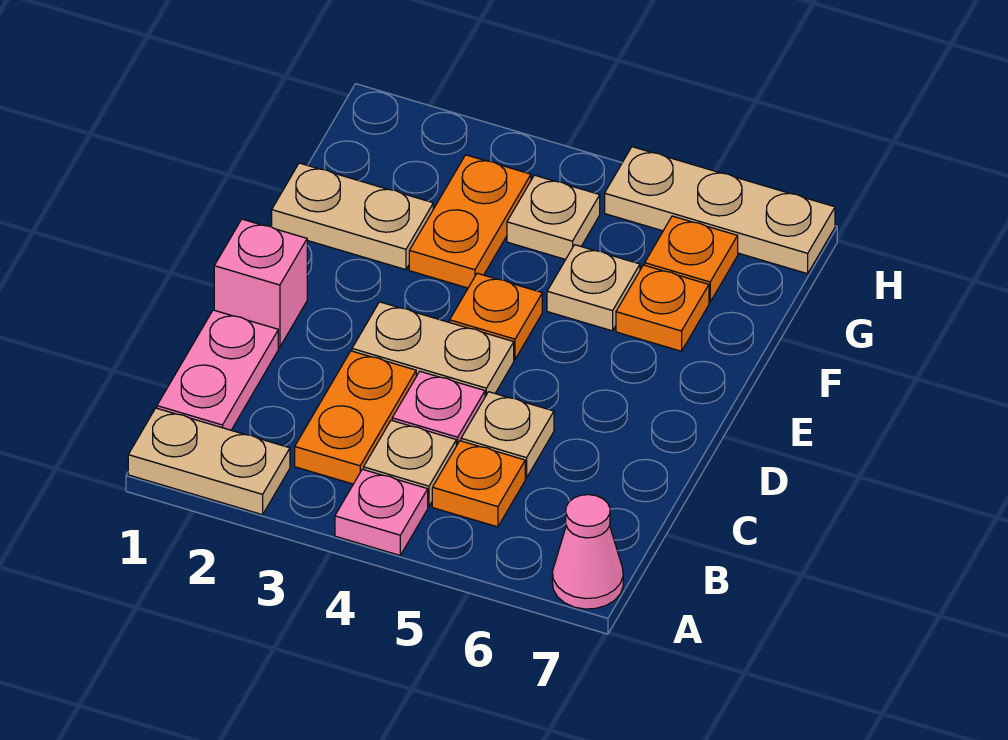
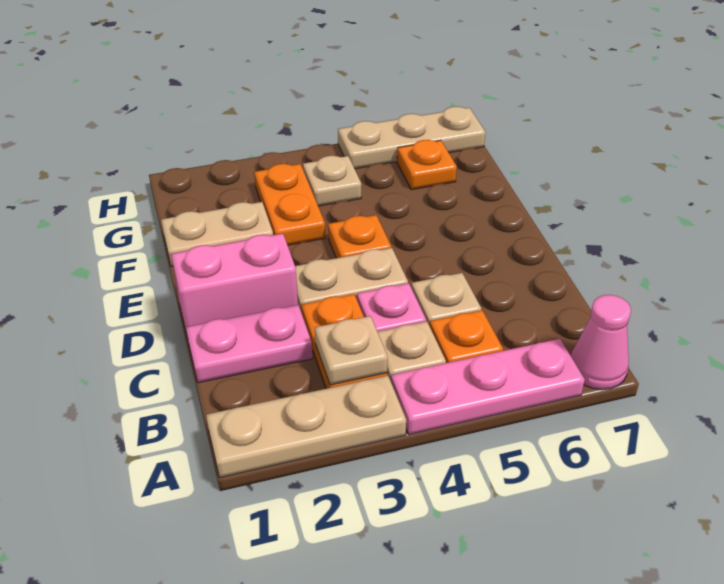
tan 1x2 plate [128,408,290,515] -> tan 1x3 plate [206,376,406,478]
pink 1x1 plate [335,469,428,555] -> pink 1x3 plate [391,339,585,435]
pink 1x2 plate [157,310,278,430] -> pink 1x2 plate turned to [186,305,313,383]
pink 1x1 brick [214,219,307,347] -> pink 1x2 brick [171,234,298,334]
tan 1x1 plate [547,245,640,331] -> tan 1x1 plate moved to [315,316,388,385]
orange 1x1 plate [616,265,709,351] -> none

